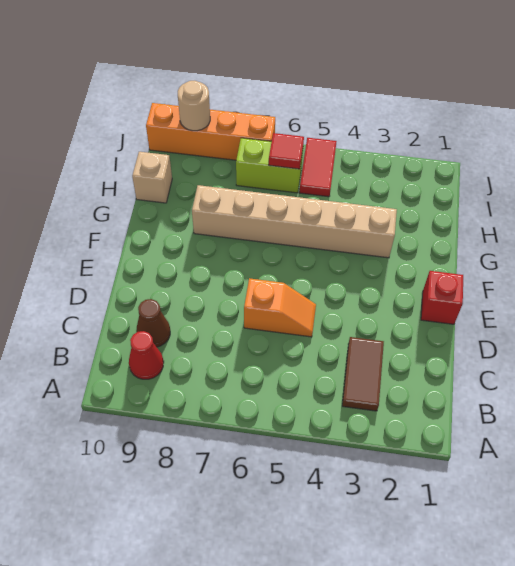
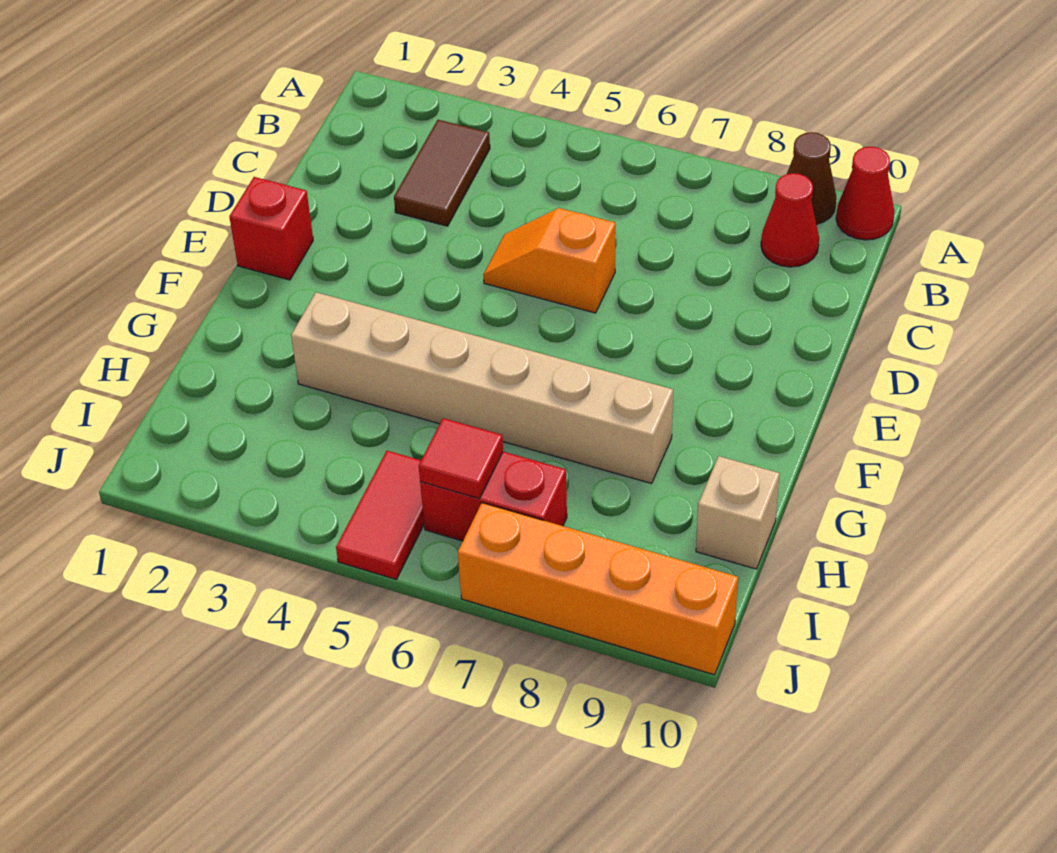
none -> red 1x1 cone [836,147,894,240]
brown 1x1 cone [136,299,170,347] -> brown 1x1 cone moved to [787,132,836,225]
lime 1x2 brick [236,138,303,193] -> red 1x2 brick [420,452,567,541]
tan 1x1 round brick [178,81,210,131] -> none

